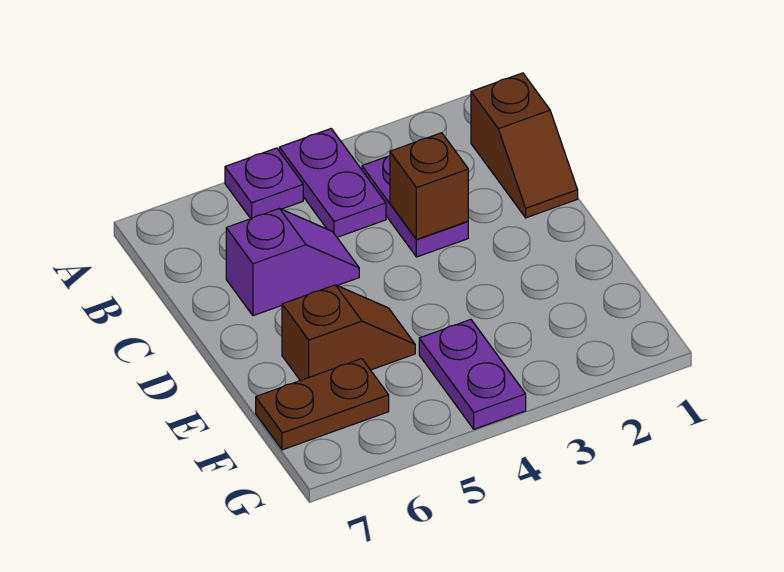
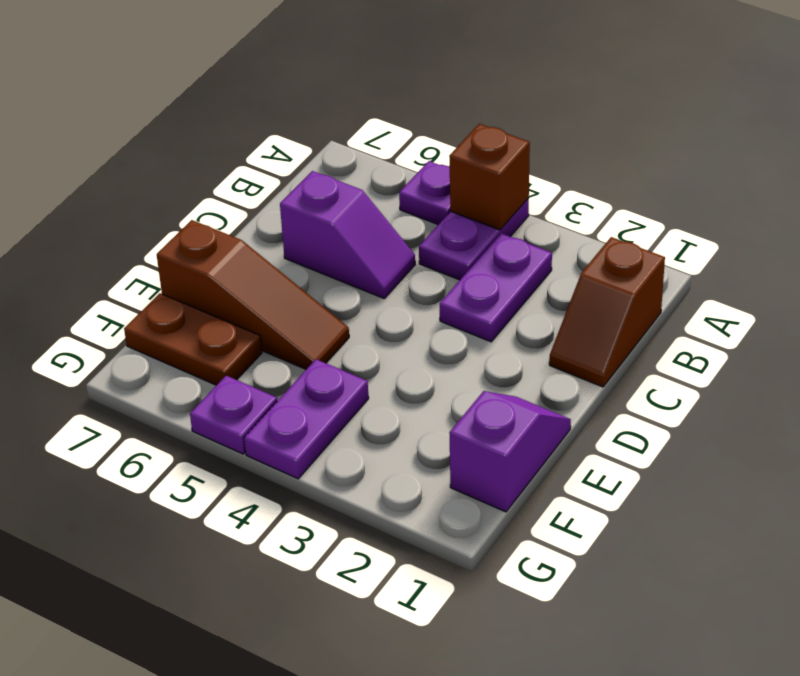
brown 1x1 brick [390,133,468,240] -> brown 1x1 brick moved to [449,124,530,230]
none -> purple 1x2 slope [449,391,571,512]
brown 1x2 slope [282,285,415,381] -> brown 1x3 slope [157,220,349,369]
none -> purple 1x1 plate [190,376,277,454]

